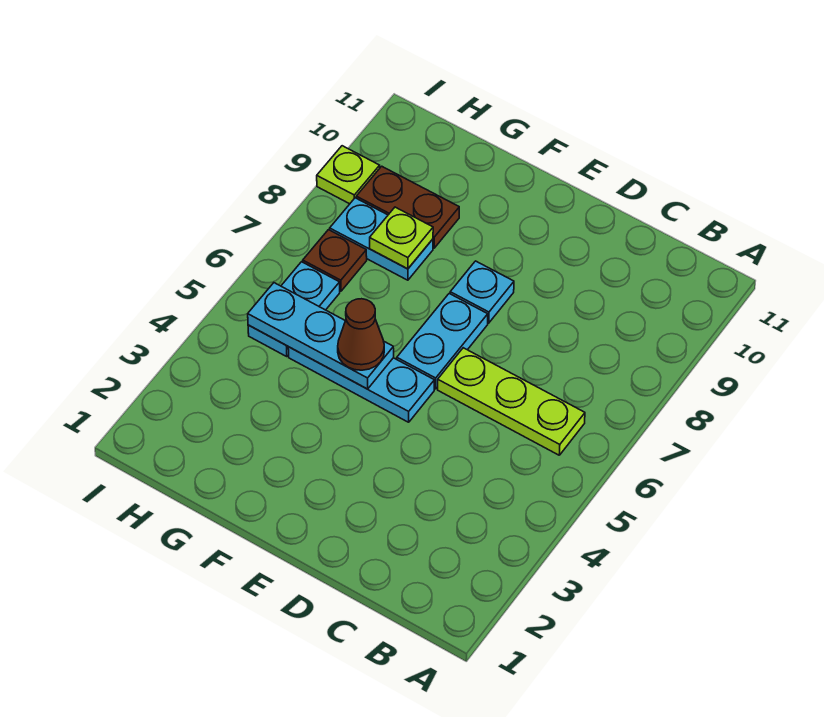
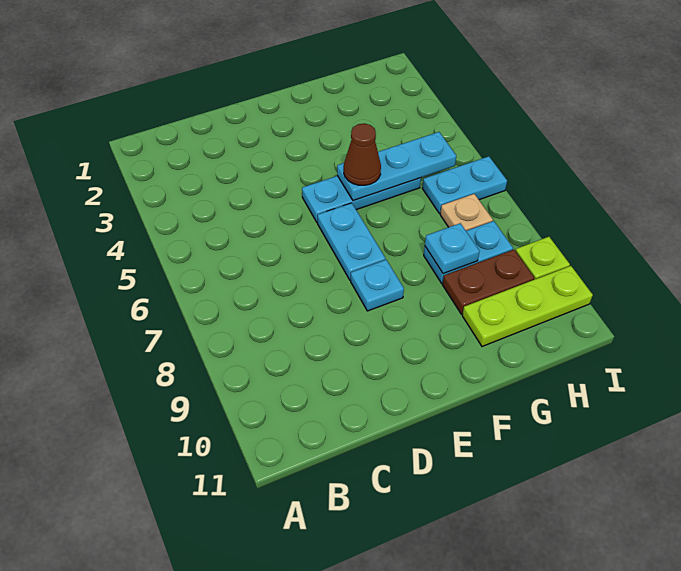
lime 1x3 plate [438,348,585,455] -> lime 1x3 plate moved to [462,266,593,347]
lime 1x1 plate [370,207,433,269] -> cyan 1x1 plate [425,223,480,274]
cyan 1x2 plate [248,262,340,356] -> cyan 1x2 plate turned to [422,156,507,214]
brown 1x1 plate [303,230,367,291] -> tan 1x1 plate [440,194,493,231]

